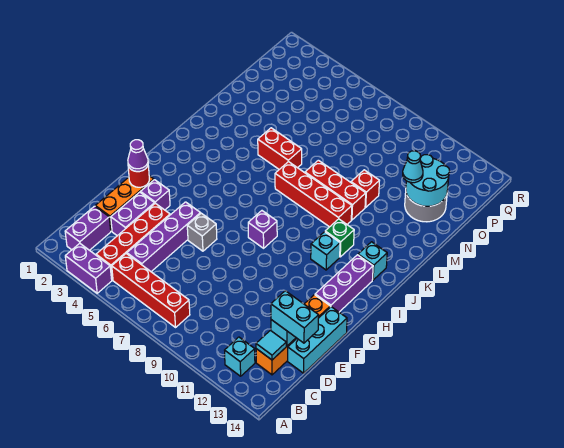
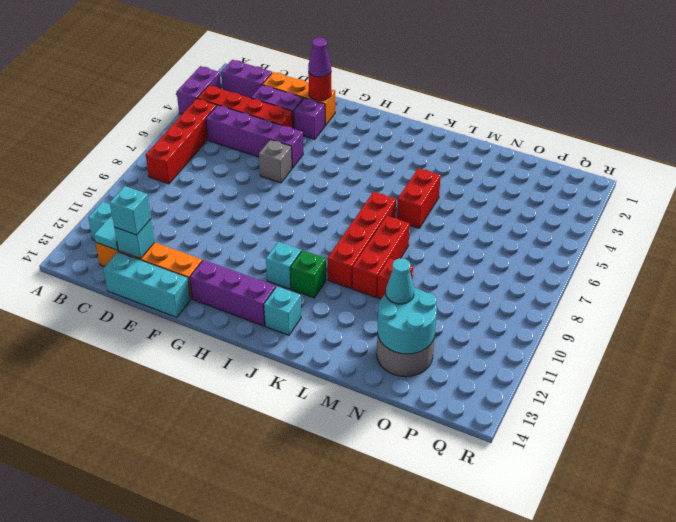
cyan 1x2 brick [271,291,319,343] -> cyan 1x1 brick [110,186,151,235]
purple 1x1 brick [248,211,277,248] -> none

